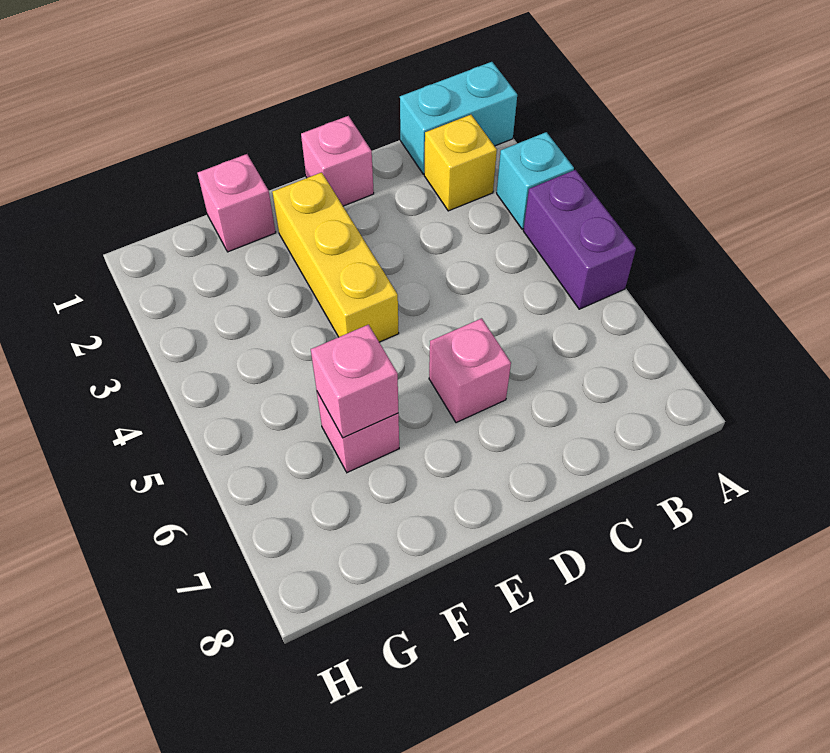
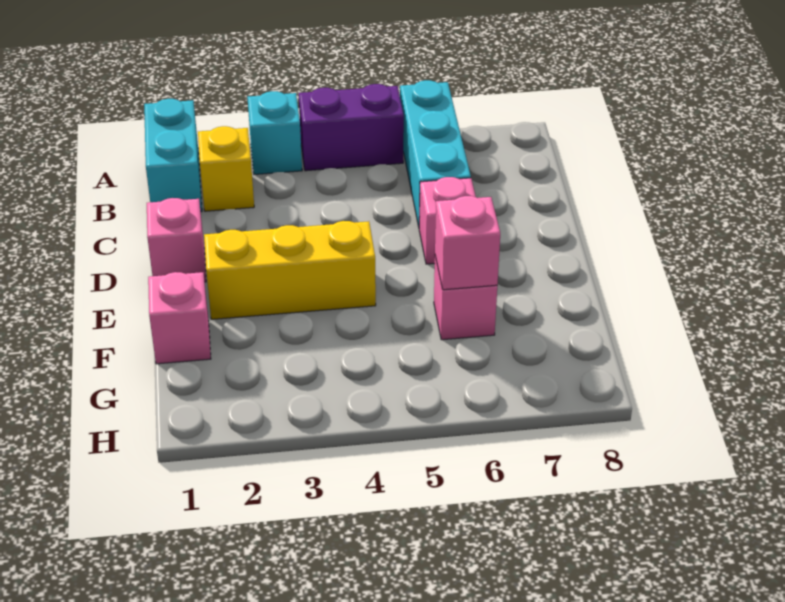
none -> cyan 1x3 brick [400,80,471,227]

